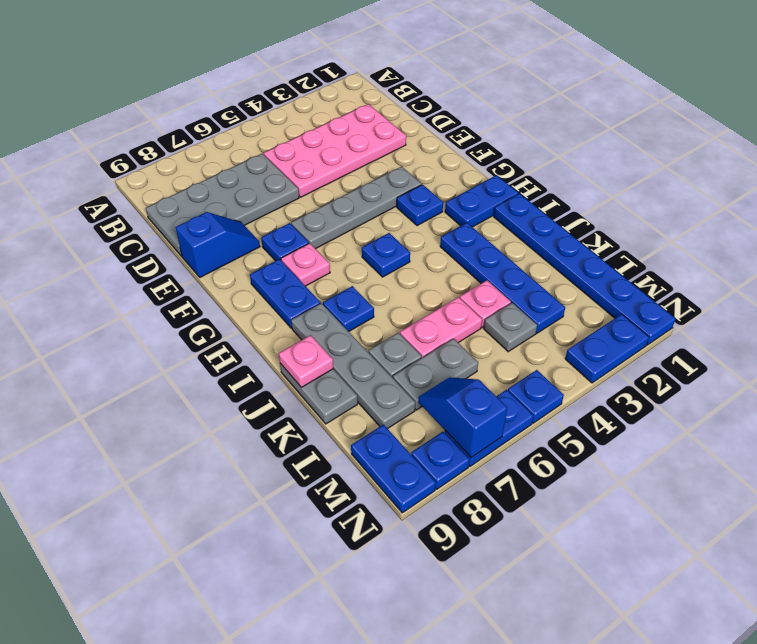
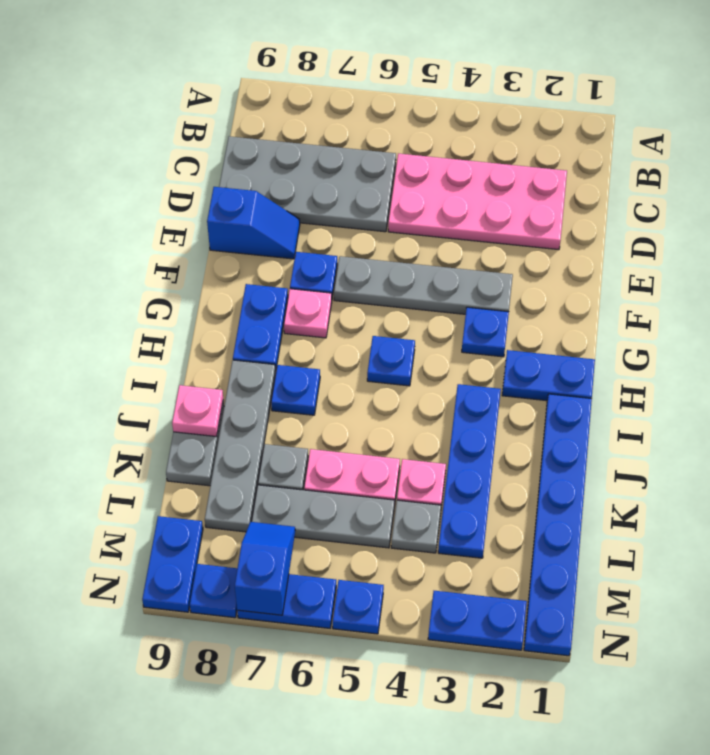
grey 1x2 plate [393,339,478,410] -> grey 1x3 plate [251,485,395,548]

